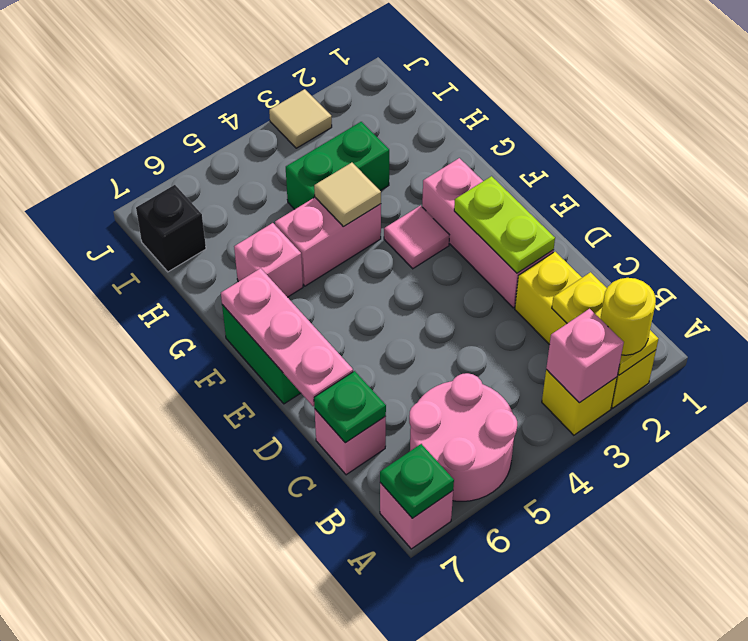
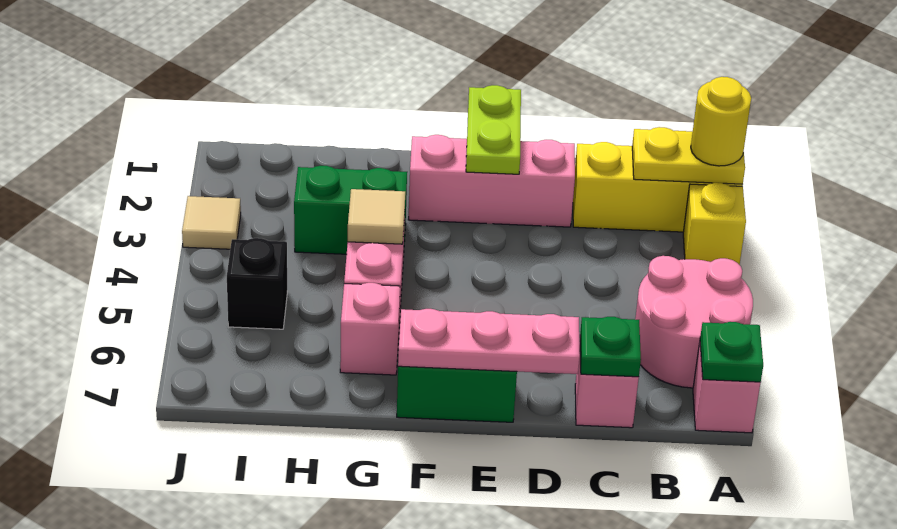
pink 1x1 brick [546,309,624,403] -> none
lime 1x2 plate [454,176,555,273] -> lime 1x2 plate turned to [466,85,521,174]
pink 1x1 tile [384,206,449,269] -> none
green 1x2 brick [286,122,389,209] -> green 1x2 brick turned to [294,166,407,254]
black 1x1 brick [136,185,206,272] -> black 1x1 brick moved to [227,238,287,329]

